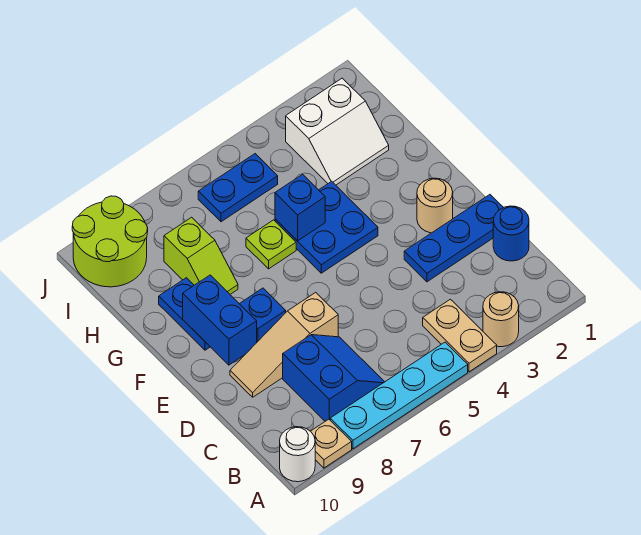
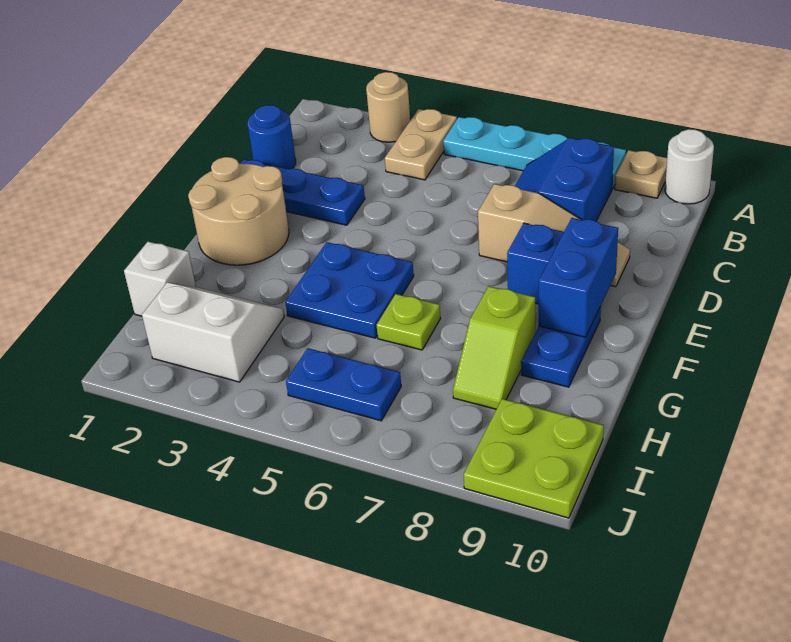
tan 1x1 round brick [417,178,453,233] -> tan 2x2 round brick [188,157,289,265]
blue 1x1 brick [275,174,325,241] -> none
lime 1x2 slope [164,217,238,294] -> lime 1x2 slope turned to [453,286,535,409]
none -> white 1x1 brick [124,242,196,316]
lime 2x2 round brick [72,196,148,287] -> lime 2x2 plate [464,399,604,518]

